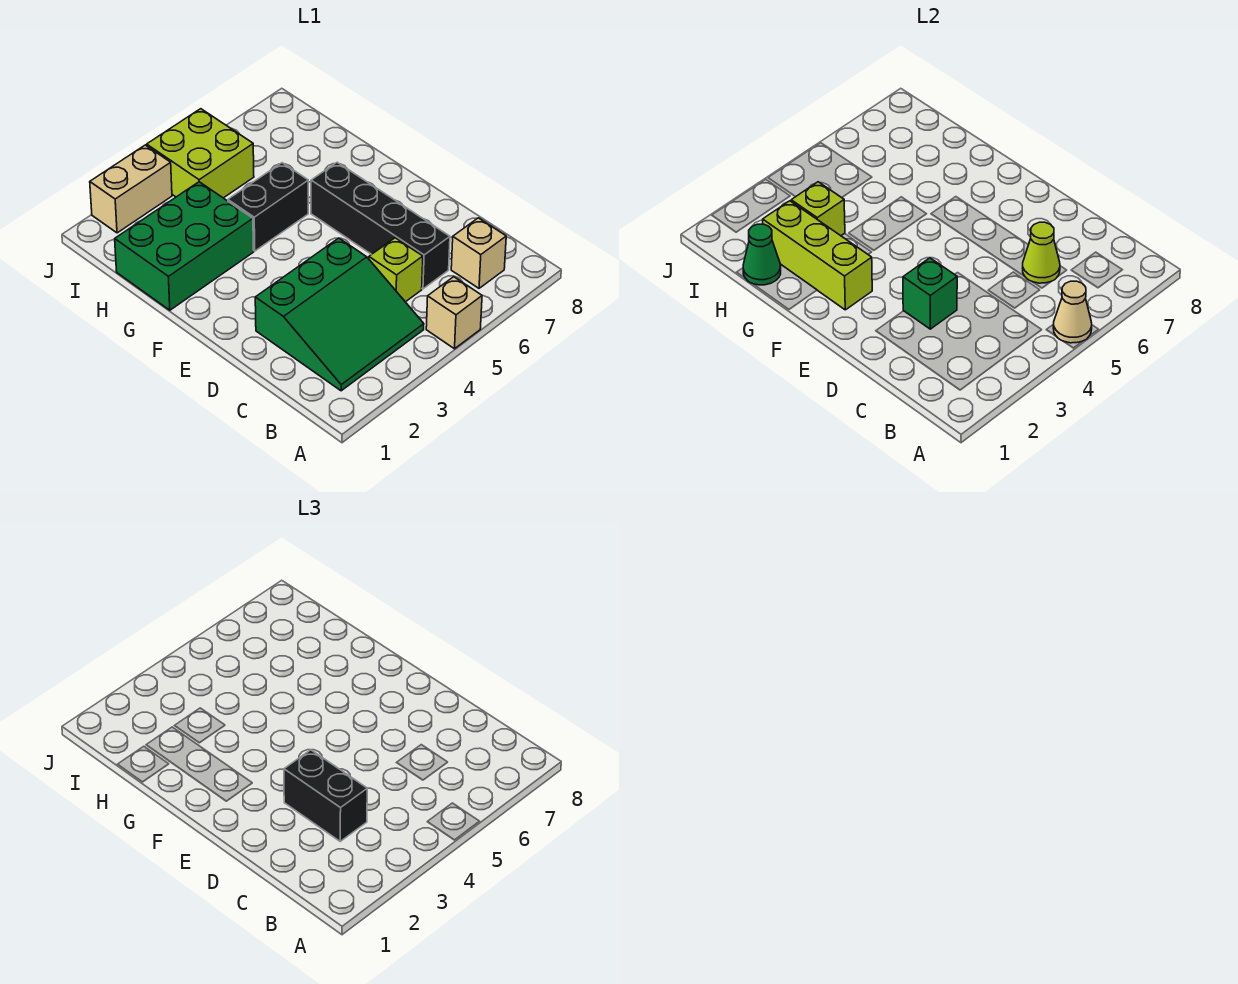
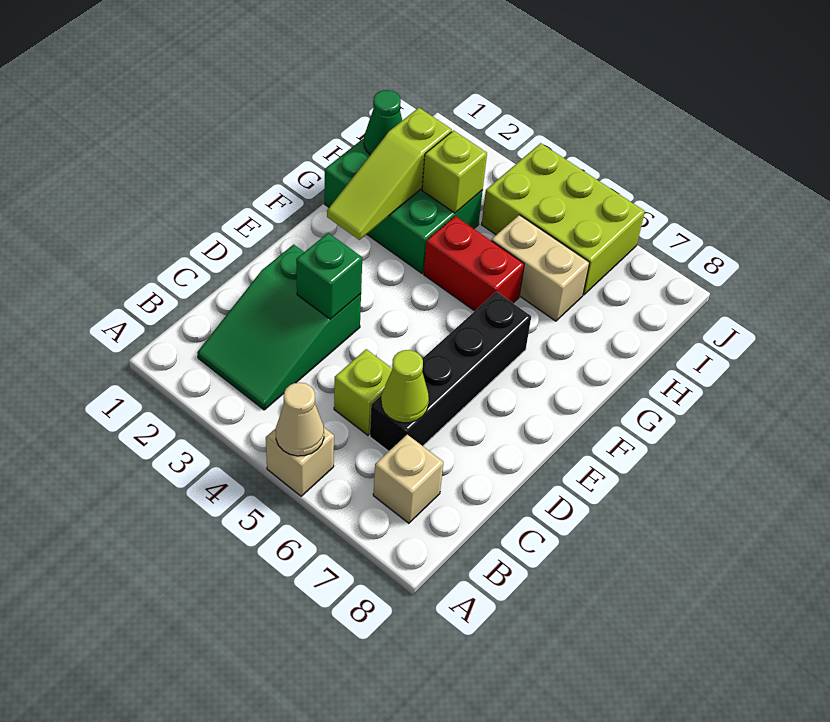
green 3x3 slope [255,238,424,391] -> green 2x3 slope [197,244,361,410]
black 1x2 brick [284,750,367,841] -> none
lime 1x3 brick [763,201,872,310] -> lime 1x3 slope [327,108,452,240]
black 1x2 brick [228,163,308,251] -> red 1x2 brick [424,216,524,311]
lime 2x2 brick [147,109,254,198] -> lime 2x3 brick [482,143,645,295]
tan 1x2 brick [90,145,172,233] -> tan 1x2 brick moved to [492,215,589,321]

